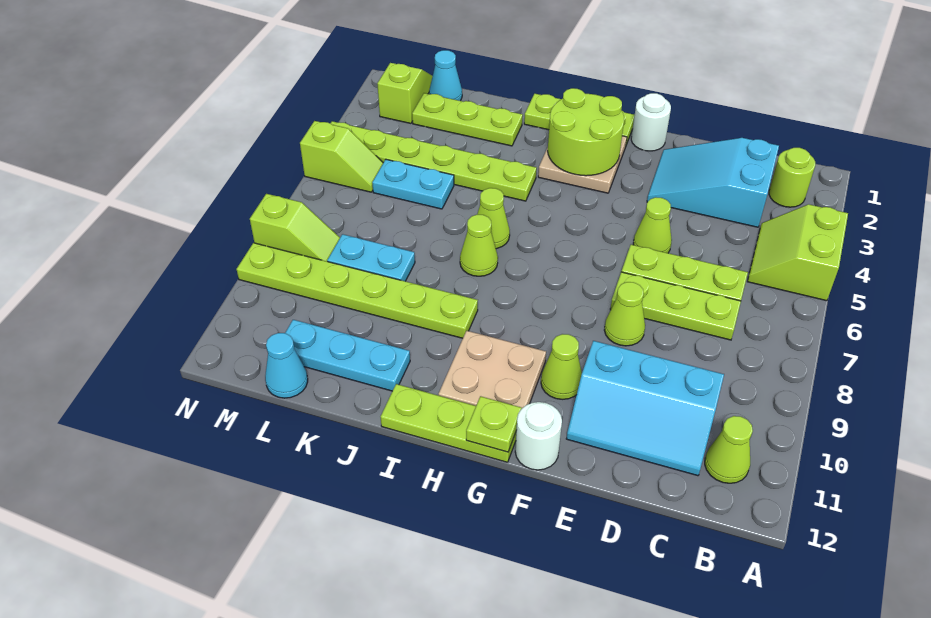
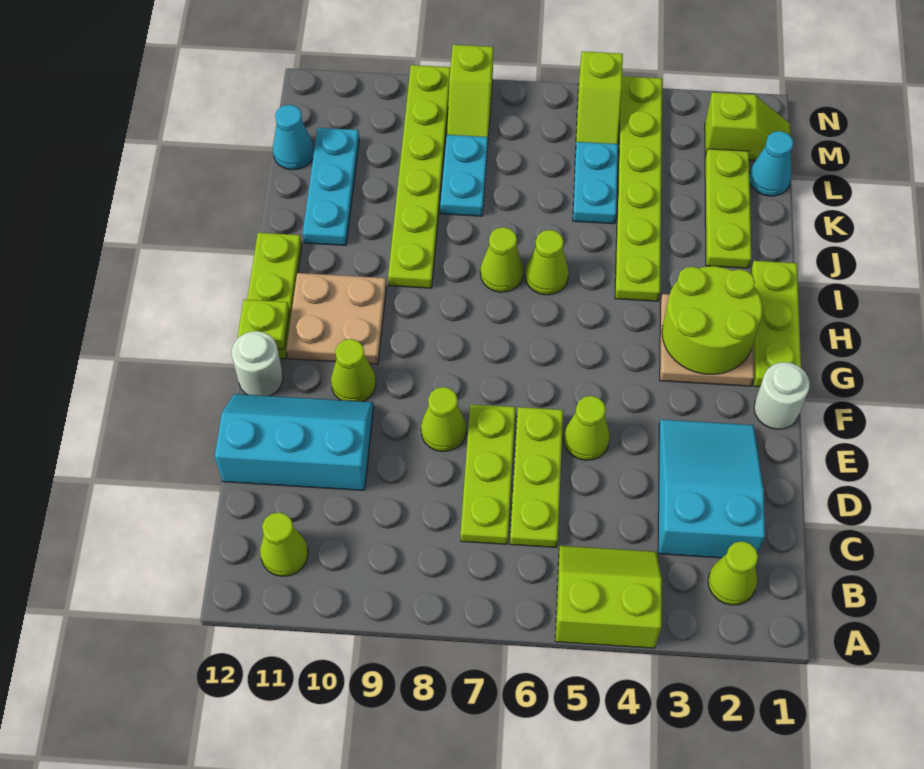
lime 1x1 round brick [769,148,815,207] -> lime 1x1 cone [708,541,758,605]
cyan 2x3 slope [566,341,724,476] -> cyan 2x3 slope turned to [215,394,374,490]

